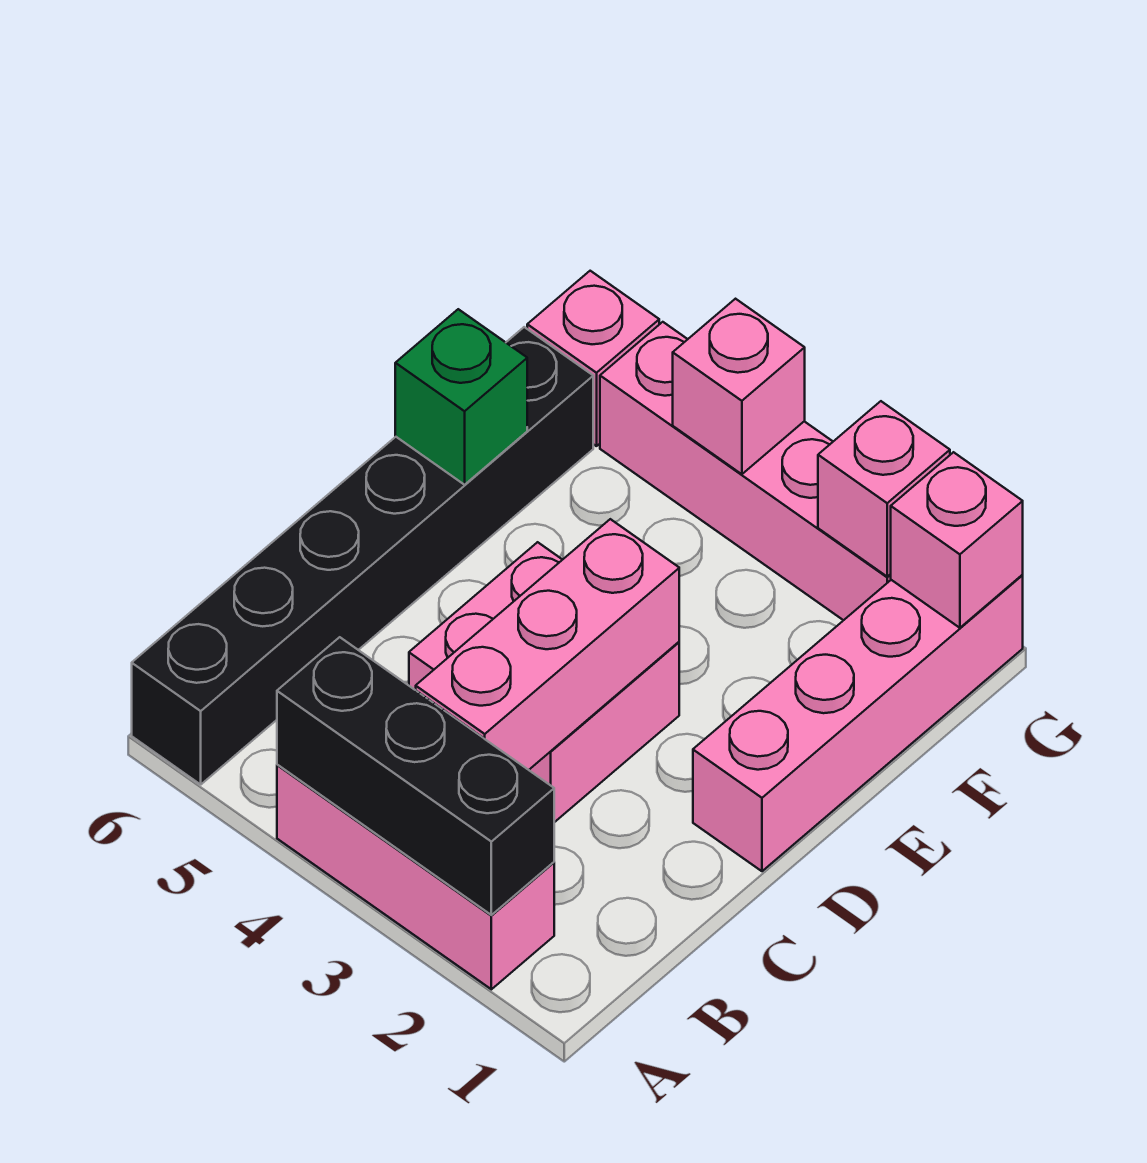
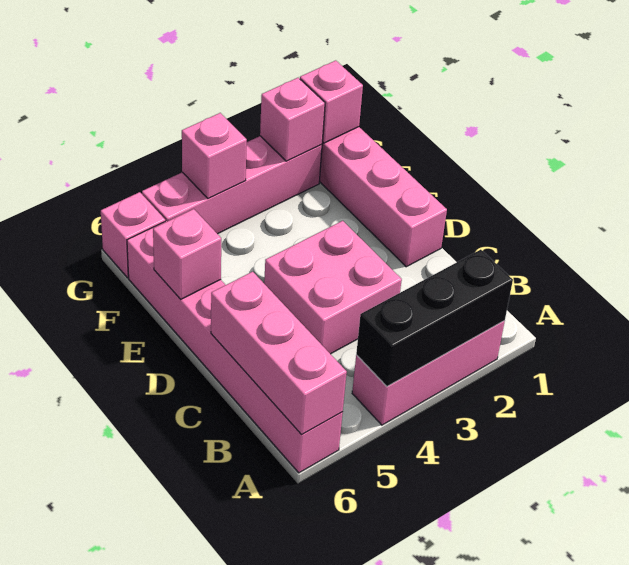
black 1x6 brick [132,327,593,784] -> pink 1x6 brick [127,221,343,473]
pink 1x3 brick [416,519,679,770] -> pink 1x3 brick moved to [211,272,347,435]
green 1x1 brick [395,309,527,485] -> pink 1x1 brick [153,209,221,299]

